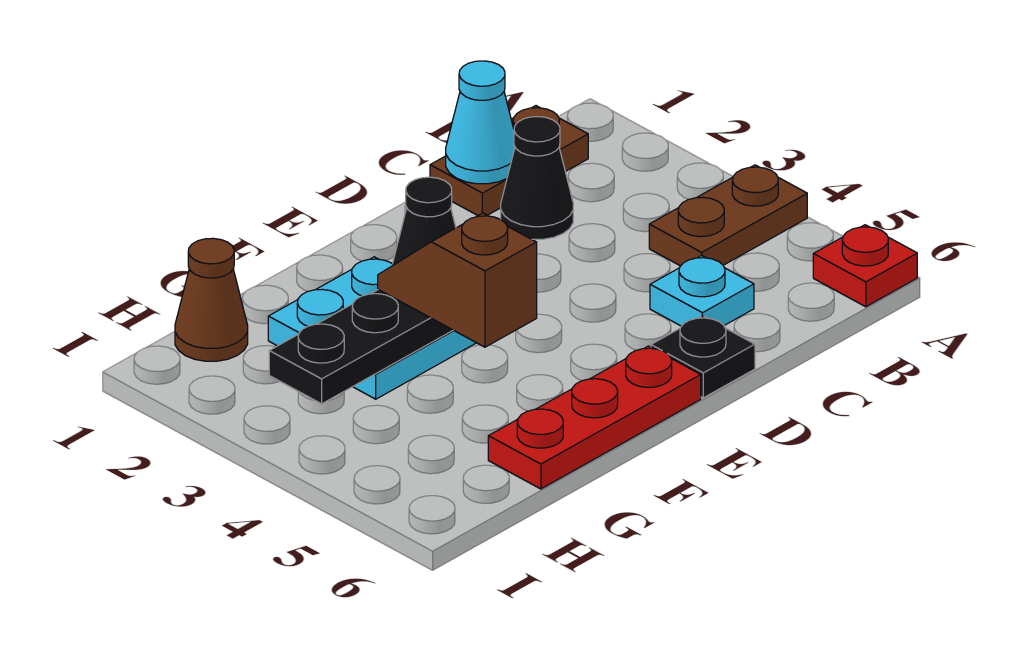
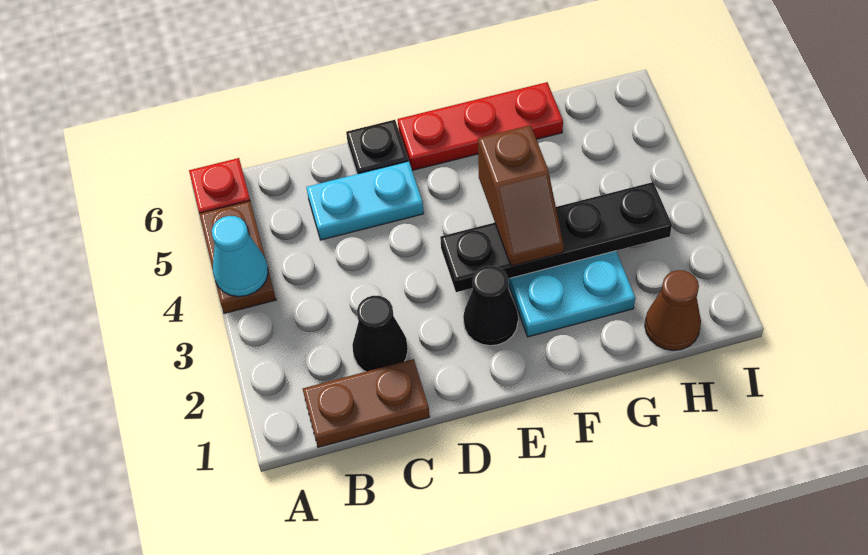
brown 1x2 plate [649,165,807,266] -> brown 1x2 plate turned to [199,201,276,313]
cyan 1x1 cone [446,61,515,184] -> cyan 1x1 cone moved to [212,216,268,297]
cyan 1x1 plate [650,256,754,326] -> cyan 1x2 plate [306,161,424,240]

